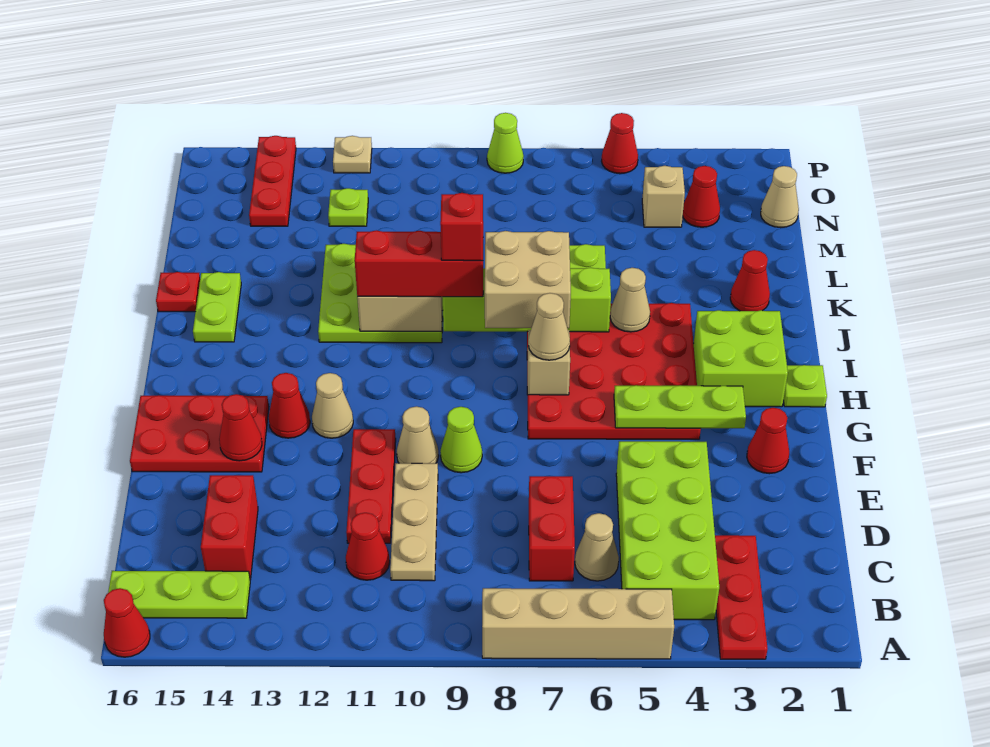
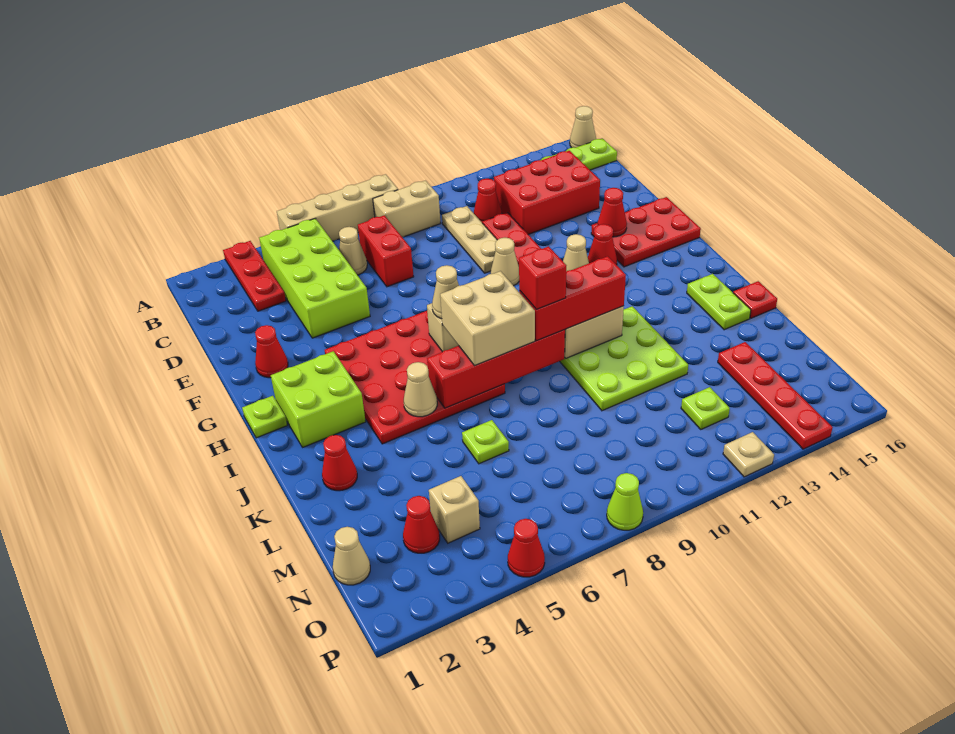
red 1x1 cone [104,588,150,657] -> tan 1x1 cone [570,106,596,148]
none -> tan 1x2 brick [373,181,440,237]
red 1x2 brick [201,475,258,580] -> red 2x3 brick [494,151,600,234]
lime 1x1 cone [440,407,482,473] -> none
lime 1x3 plate [614,385,746,429] -> none
lime 1x4 brick [443,268,611,332] -> red 1x4 brick [427,330,565,408]
red 1x3 plate [249,136,296,226] -> red 1x4 plate [718,342,833,449]

